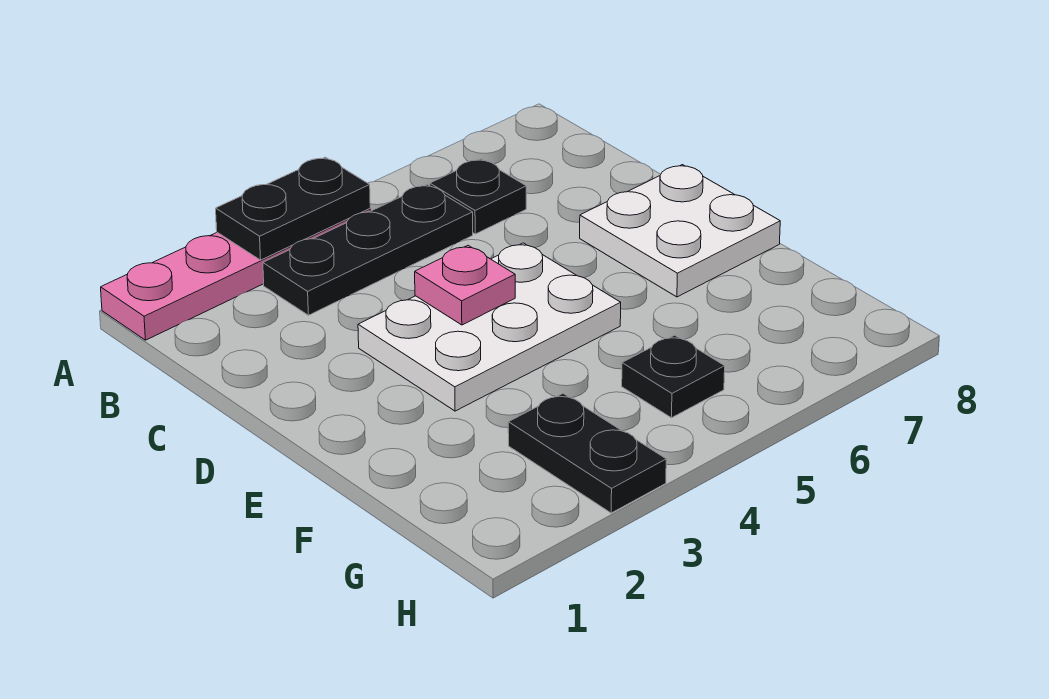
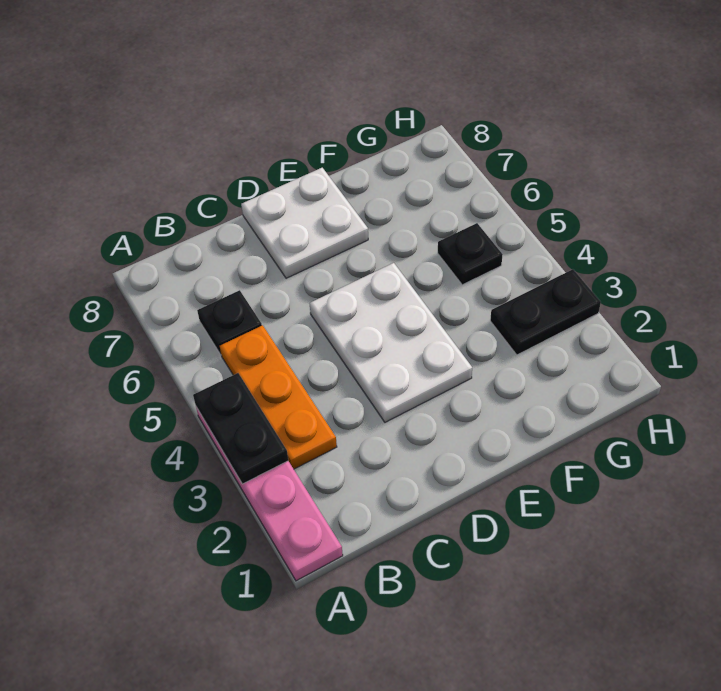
black 1x3 plate [263,184,473,315] -> orange 1x3 plate [220,325,337,469]
pink 1x1 plate [415,245,515,325] -> none

